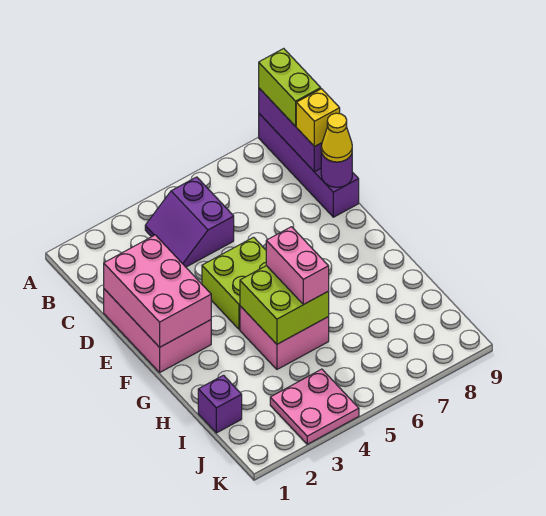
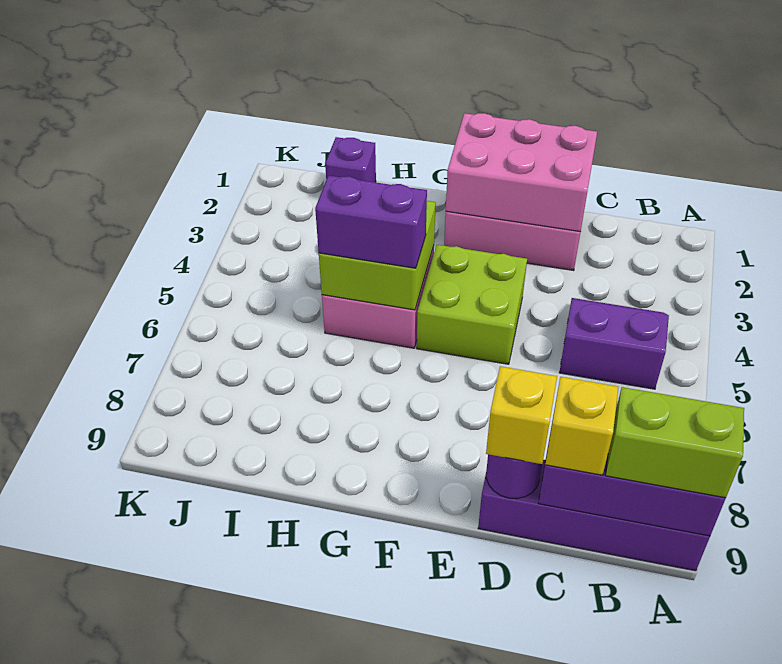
yellow 1x1 cone [321,113,352,162] -> yellow 1x1 brick [486,366,557,464]
pink 1x2 brick [266,227,329,305] -> purple 1x2 brick [315,175,427,268]
pink 2x2 plate [270,369,359,444] -> none

